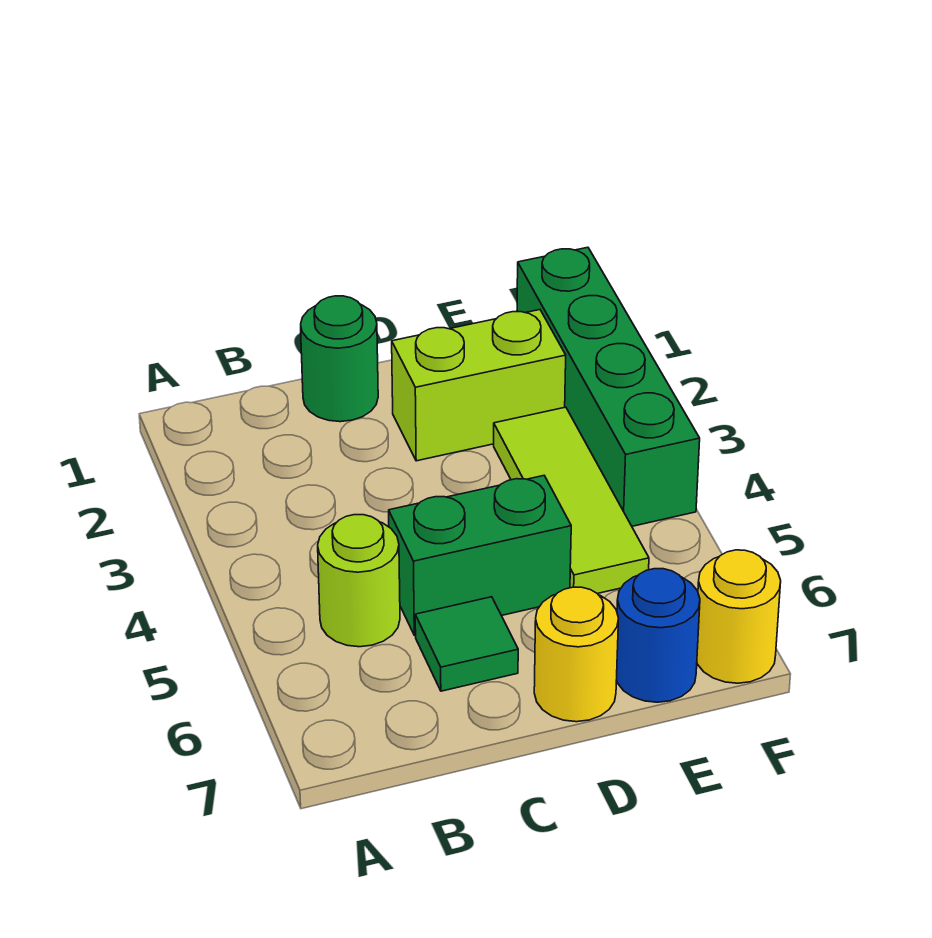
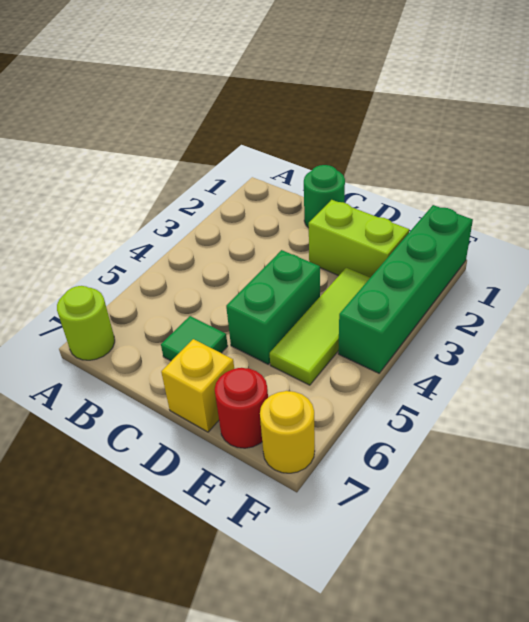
lime 1x1 round brick [318,515,400,647] -> lime 1x1 round brick moved to [57,286,115,360]
green 1x2 brick [389,476,571,635] -> green 1x2 brick turned to [226,250,320,364]
yellow 1x1 round brick [534,587,619,722] -> yellow 1x1 brick [161,339,234,432]
blue 1x1 round brick [617,569,700,702] -> red 1x1 round brick [215,368,268,448]

